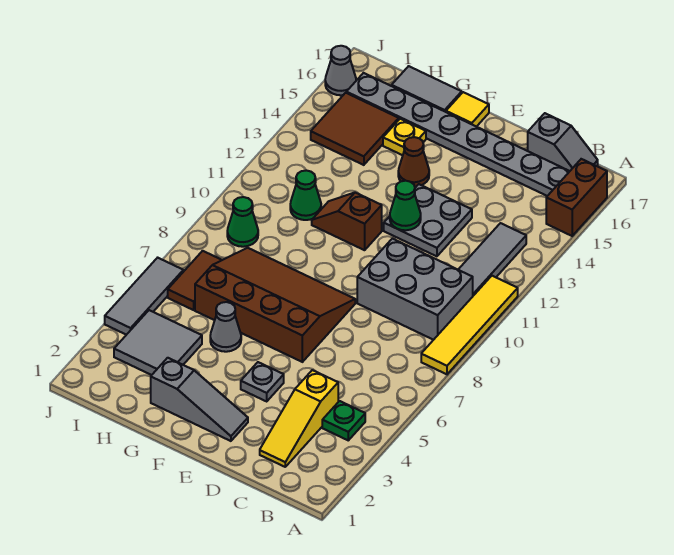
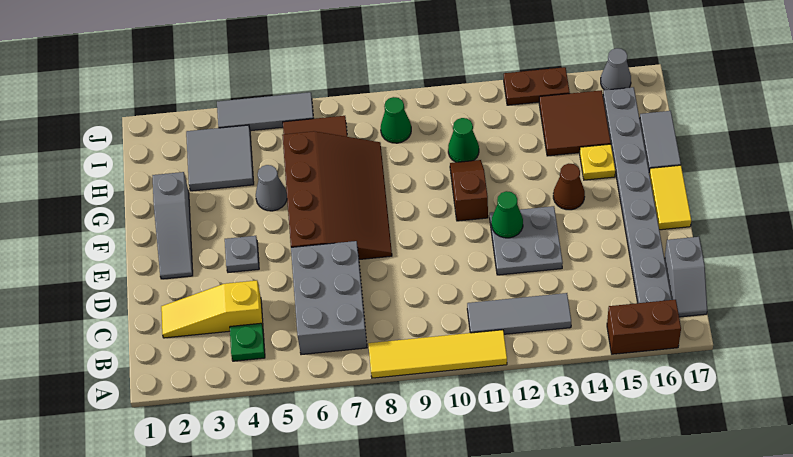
grey 2x3 brick [357,239,473,340] -> grey 2x3 brick moved to [291,241,367,355]
yellow 1x1 tile [446,92,489,127] -> yellow 1x2 tile [649,165,691,230]
none -> brown 1x2 plate [504,67,570,105]

